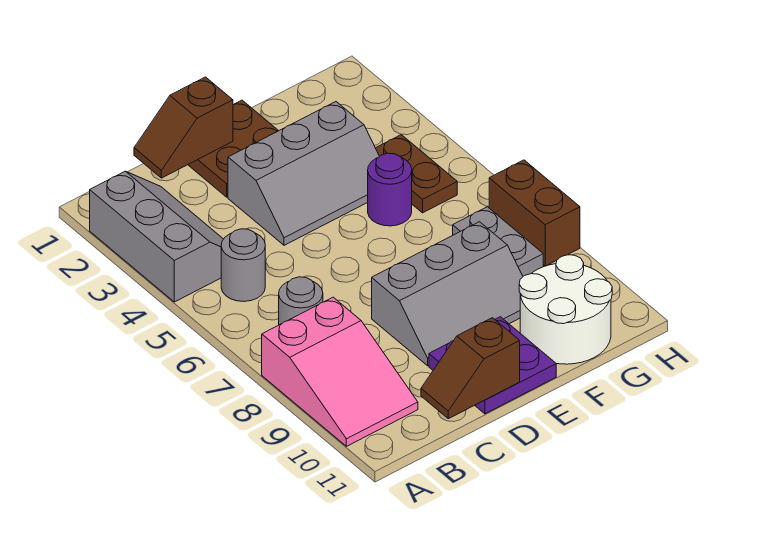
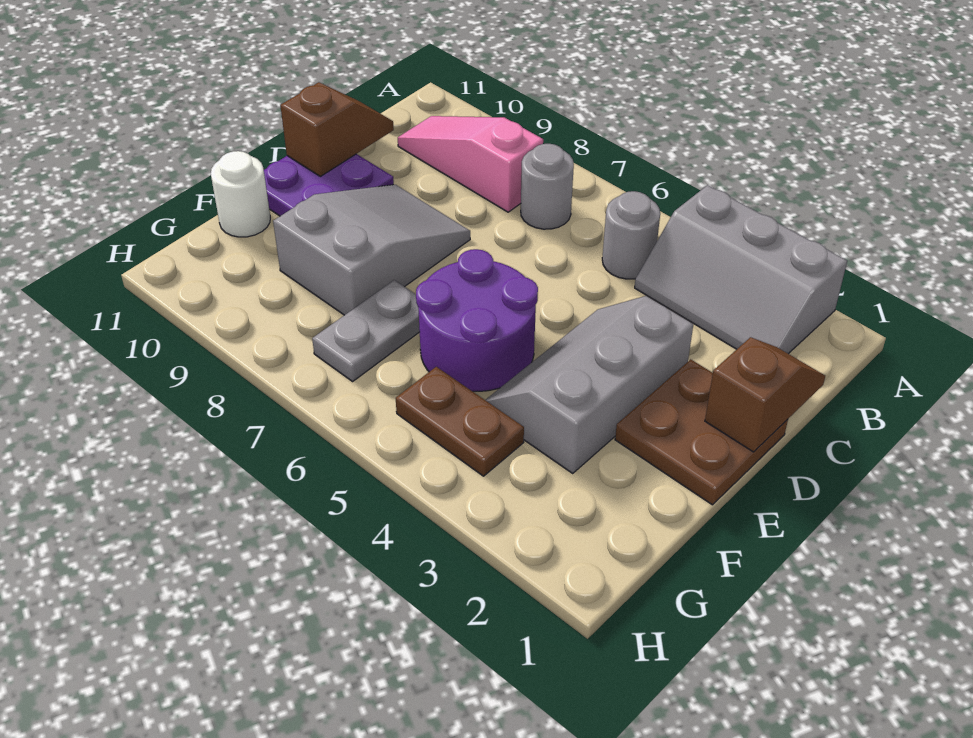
pink 2x3 slope [262,297,418,446] -> pink 1x3 slope [398,116,543,212]
grey 2x3 slope [372,222,523,366] -> grey 2x3 slope turned to [273,185,470,315]
purple 1x1 round brick [368,153,412,226] -> purple 2x2 round brick [416,249,538,391]
white 2x2 round brick [519,255,612,364] -> white 1x1 round brick [211,151,270,237]
grey 1x2 plate [453,207,543,276] -> grey 1x2 plate turned to [312,280,420,381]
brown 1x2 brick [489,160,580,266] -> none

